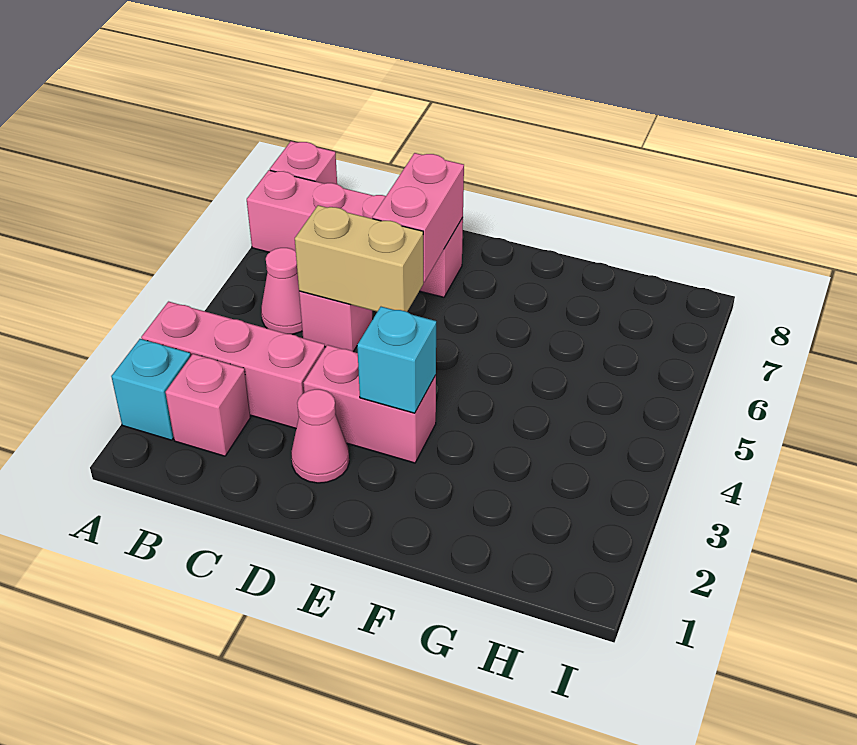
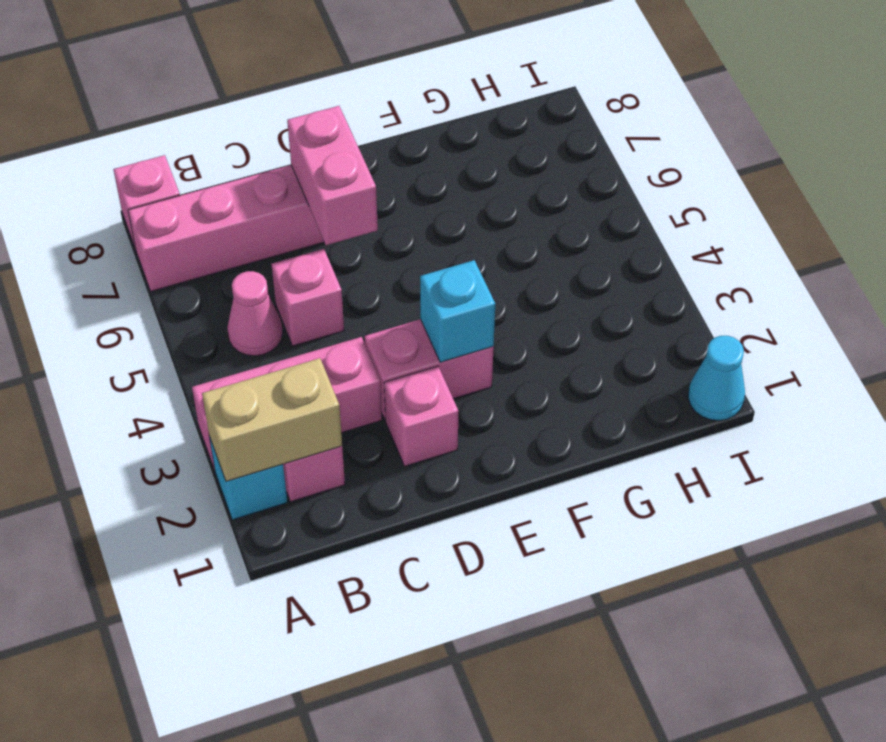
tan 1x2 brick [295,205,423,312] -> tan 1x2 brick moved to [202,358,342,481]
pink 1x1 cone [291,389,349,483] -> pink 1x1 brick [384,366,458,466]
none -> cyan 1x1 cone [688,336,745,421]

